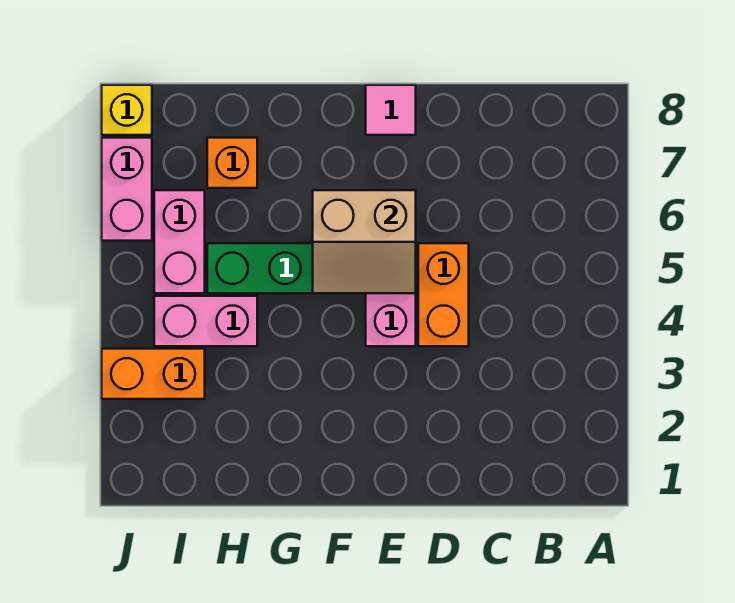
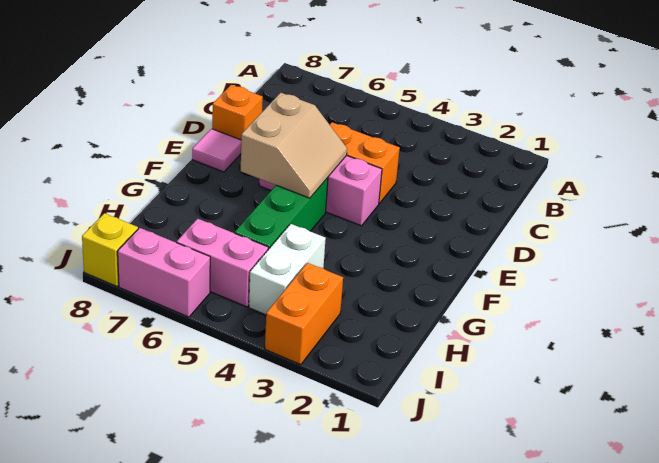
pink 1x2 brick [154,296,257,346] -> white 1x2 brick [249,224,326,315]
orange 1x1 brick [207,138,257,188] -> orange 1x1 brick moved to [212,85,263,140]

